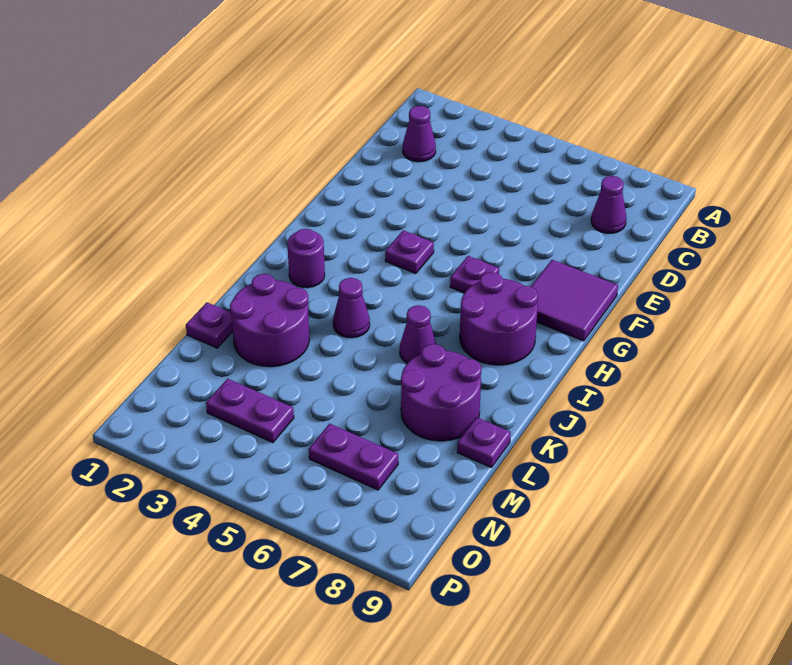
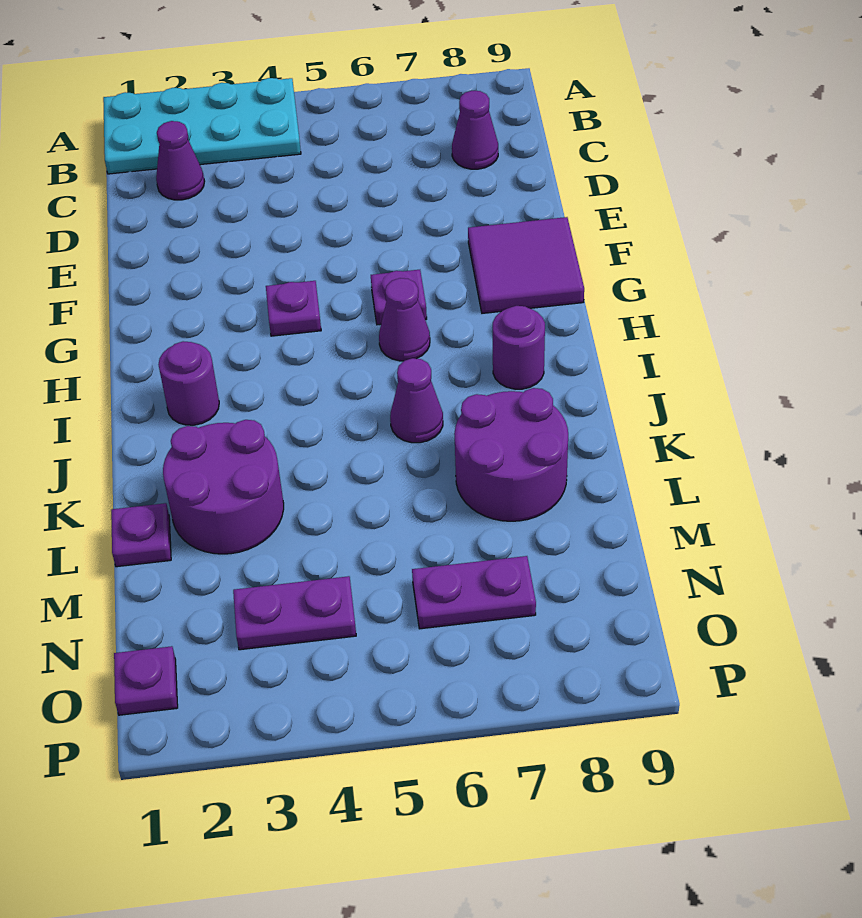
none -> cyan 2x4 plate [103,78,301,174]
purple 2x2 round brick [460,272,538,365] -> purple 1x1 round brick [493,306,545,389]
purple 1x1 cone [333,278,370,338] -> purple 1x1 cone moved to [379,278,430,361]
purple 1x1 plate [457,417,511,468] -> purple 1x1 plate moved to [114,646,178,715]

